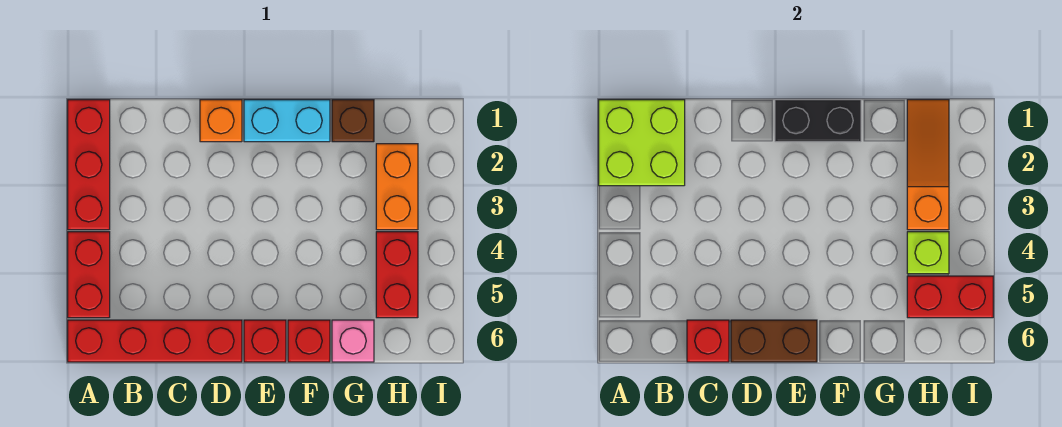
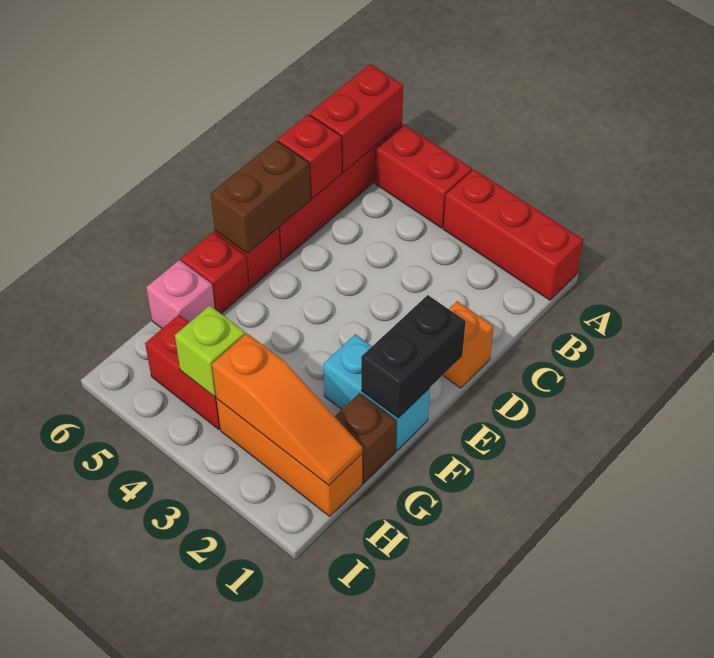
lime 2x2 brick [599,100,685,186] -> none
cyan 1x2 brick [244,100,330,142] -> cyan 1x2 brick turned to [324,334,430,450]
orange 1x2 brick [376,144,418,230] -> orange 1x3 brick [217,399,362,516]
red 1x2 brick [907,276,993,318] -> red 1x2 brick moved to [310,64,403,172]

